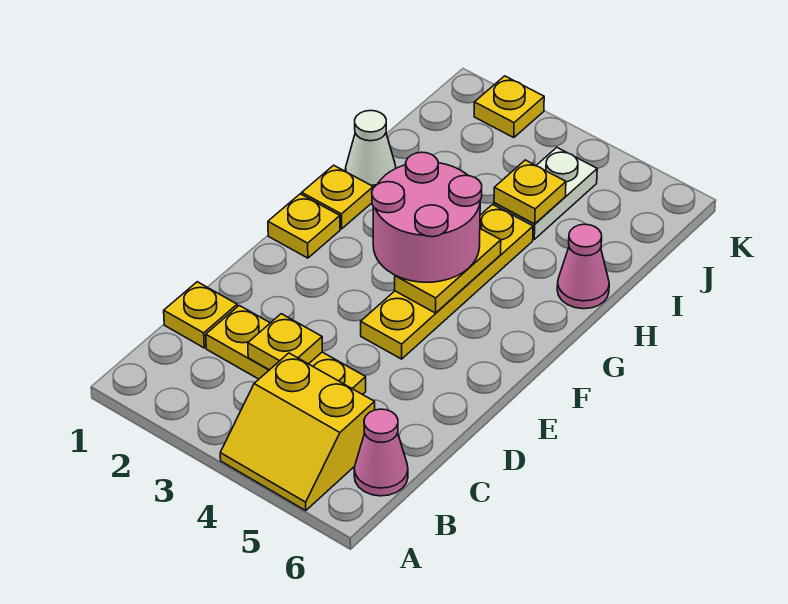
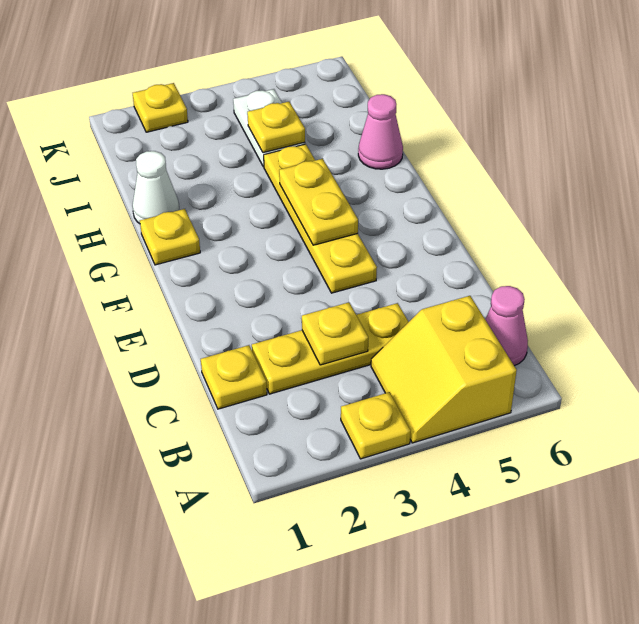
yellow 2x2 slope [220,353,375,511] -> yellow 2x2 slope turned to [371,296,517,443]
yellow 1x1 plate [268,194,340,258] -> yellow 1x1 plate moved to [341,392,411,459]
pink 2x2 round brick [372,152,482,282] -> none

